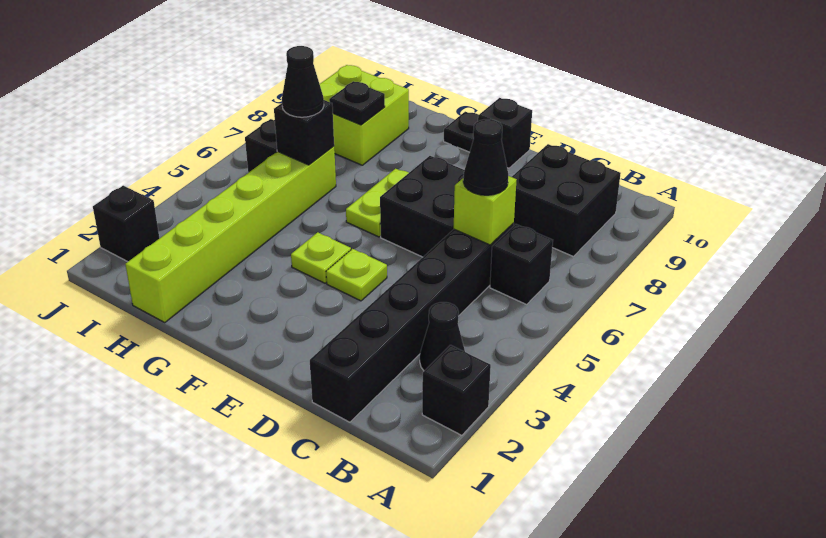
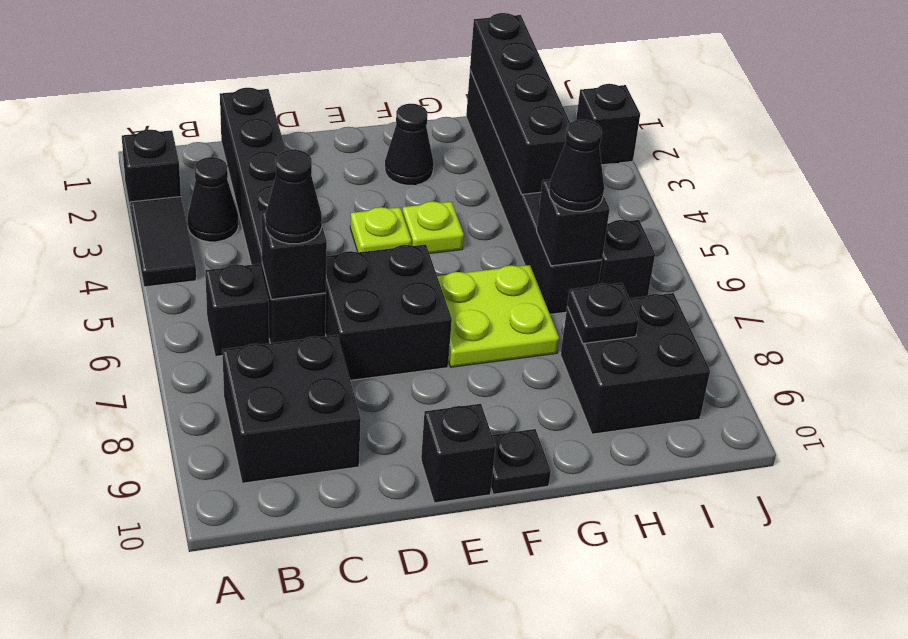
none -> black 1x2 tile [130,197,196,287]
lime 1x1 brick [454,176,517,245] -> black 1x1 brick [261,211,327,299]
none -> black 1x1 cone [385,104,434,185]
lime 1x2 plate [346,169,409,237] -> lime 2x2 plate [437,265,559,367]
lime 1x6 brick [125,146,336,322] -> black 1x6 brick [466,71,602,314]
none -> black 1x4 brick [470,13,570,194]
lime 2x2 brick [320,65,409,165] -> black 2x2 brick [561,293,710,434]

